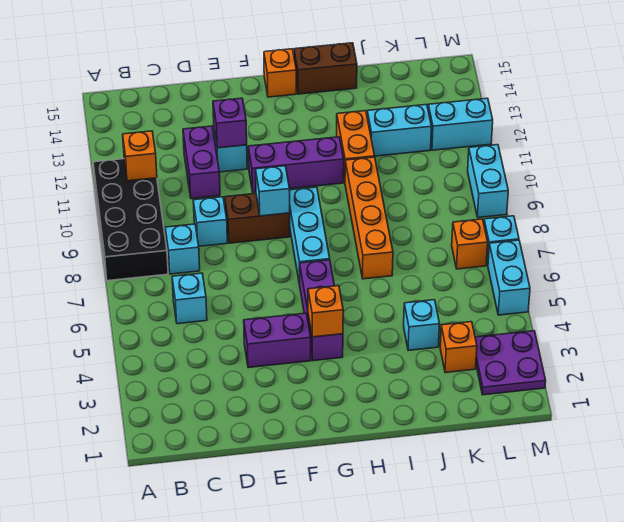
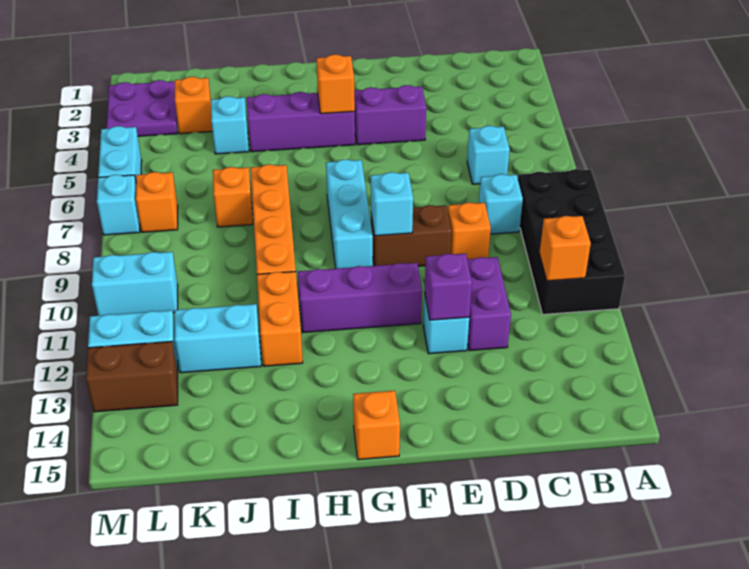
cyan 1x1 brick [193,197,227,246] -> orange 1x1 brick [448,202,491,259]
purple 1x3 brick [300,260,343,361] -> purple 1x3 brick turned to [247,92,355,152]
brown 1x2 brick [294,43,357,94] -> brown 1x2 brick moved to [86,341,178,412]
none -> orange 1x1 brick [213,167,253,227]
cyan 1x2 brick [468,145,508,218] -> cyan 1x2 brick turned to [92,252,178,316]

